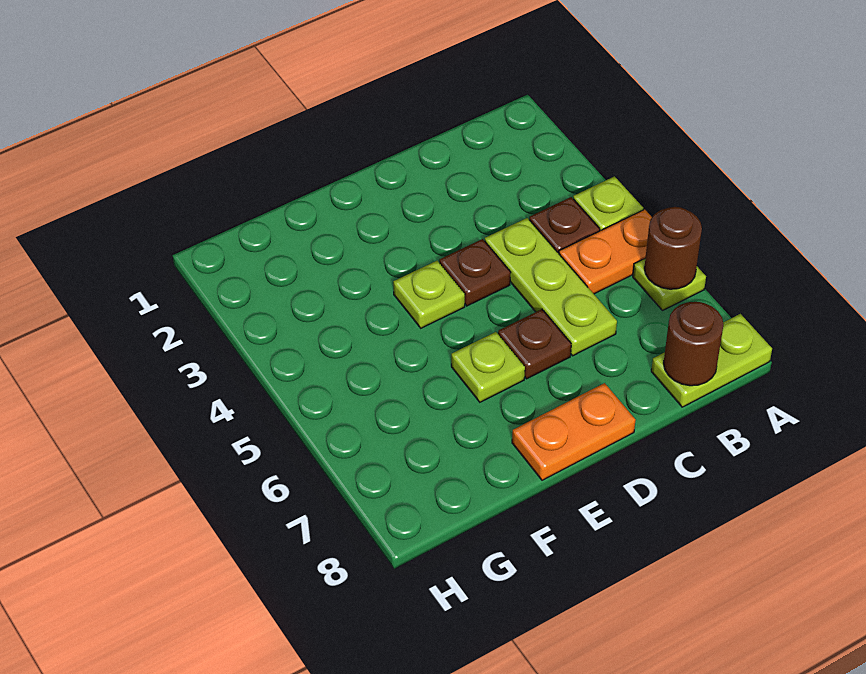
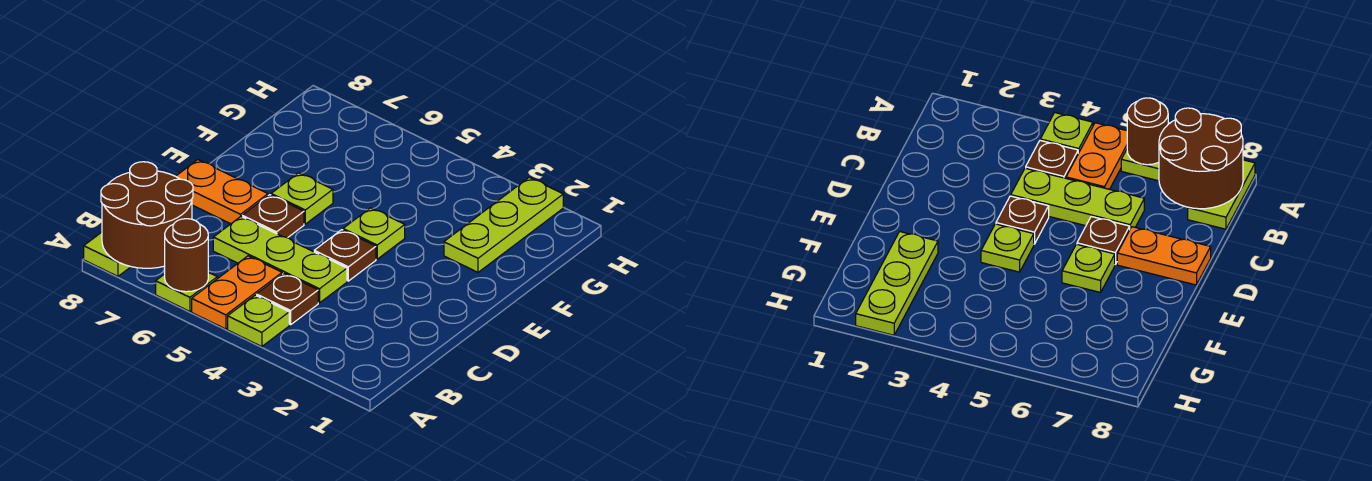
brown 1x1 round brick [664,302,724,386] -> brown 2x2 round brick [101,162,193,268]
orange 1x2 plate [512,383,635,480] -> orange 1x2 plate turned to [176,160,268,224]
none -> lime 1x3 plate [444,177,563,272]

